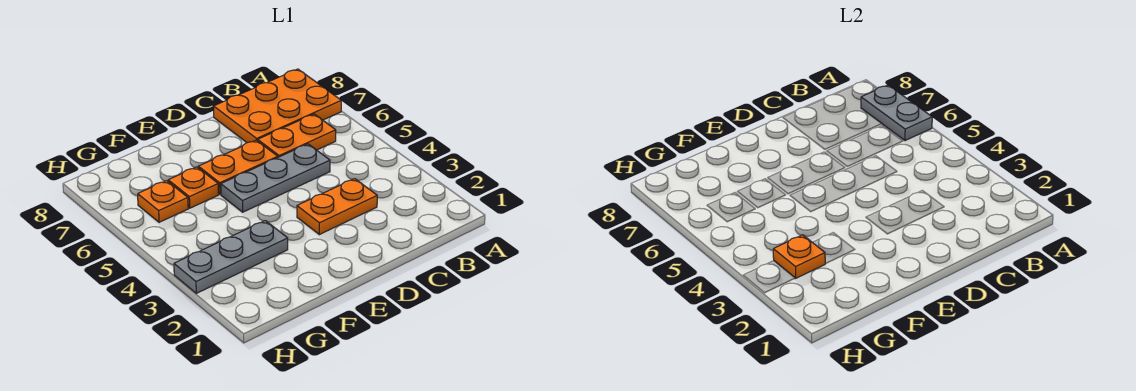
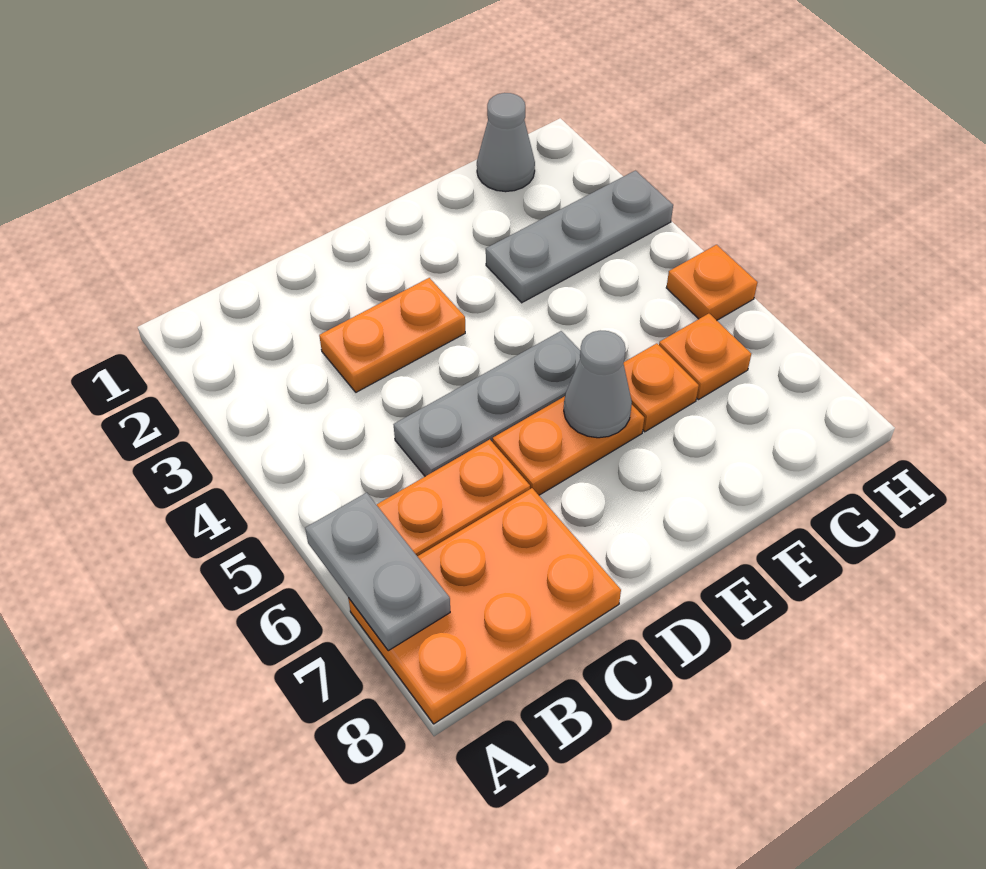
none -> grey 1x1 cone [564,330,632,438]
none -> grey 1x1 cone [477,93,535,192]
orange 1x1 plate [773,235,825,278] -> orange 1x1 plate moved to [666,245,758,320]

